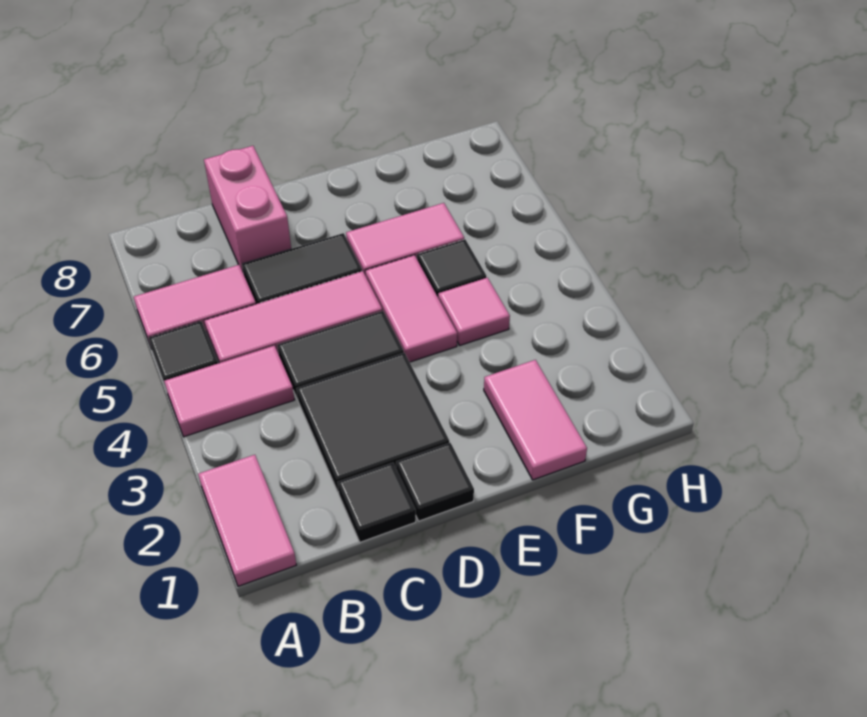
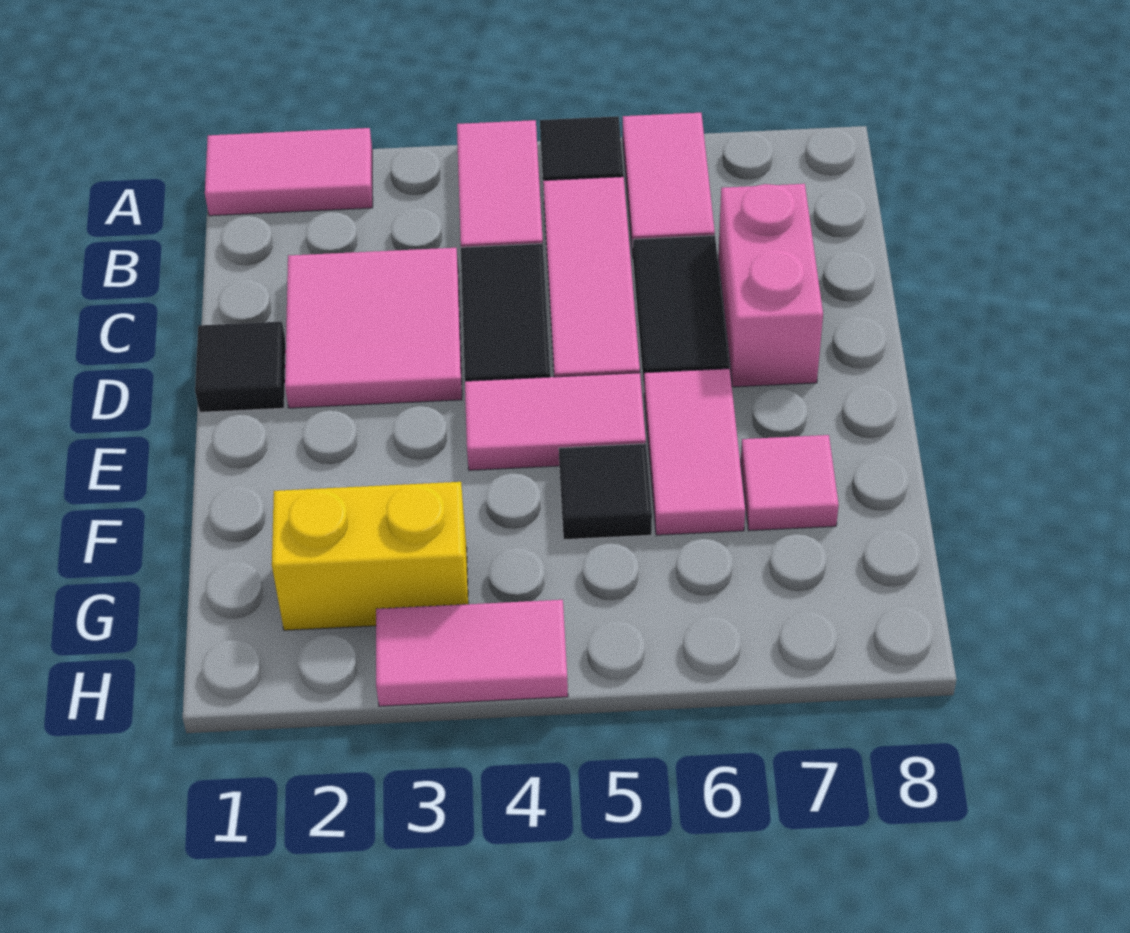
black 1x1 tile [338,463,416,542] -> none
black 2x2 tile [296,353,449,491] -> pink 2x2 tile [285,248,462,408]
pink 1x2 brick [204,146,291,272] -> pink 1x2 brick turned to [718,184,823,387]
pink 1x2 tile [484,360,587,480] -> pink 1x2 tile moved to [376,600,568,706]
pink 1x1 tile [438,278,510,346] -> pink 1x1 tile moved to [741,435,839,531]
none -> yellow 1x2 brick [272,482,468,630]

